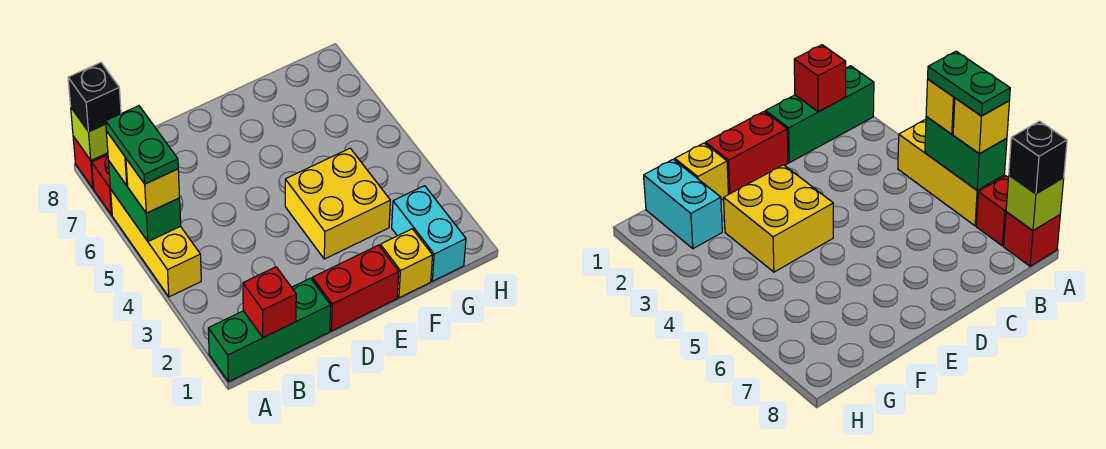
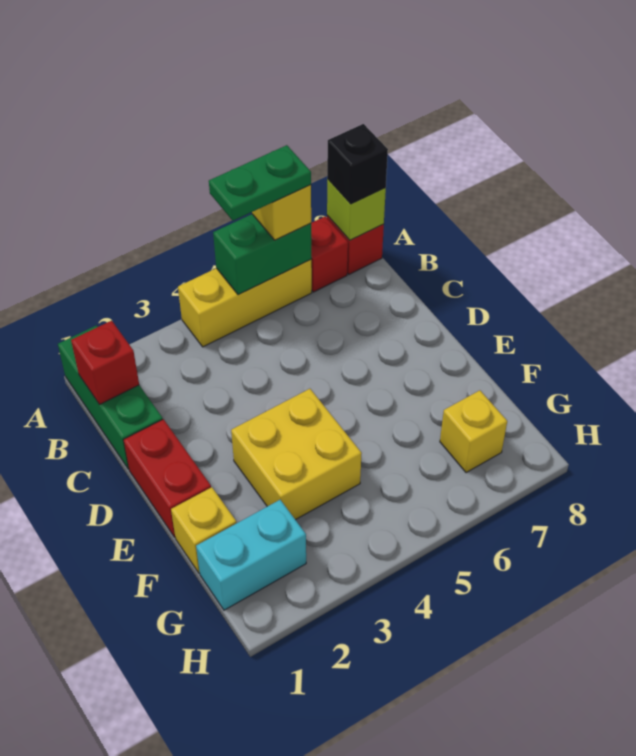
yellow 1x1 brick [126,159,180,213] -> yellow 1x1 brick moved to [440,390,507,473]

